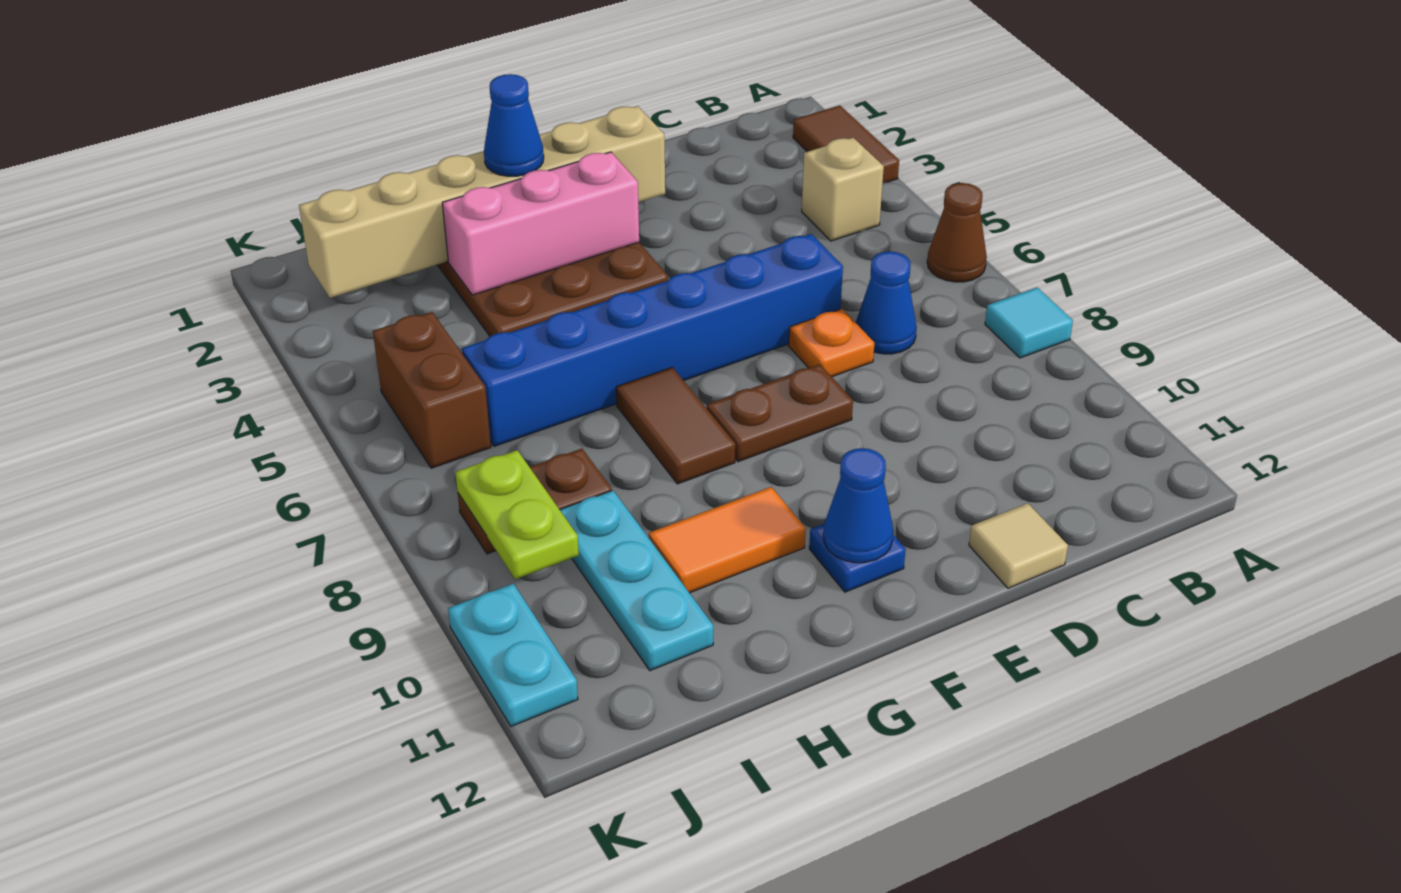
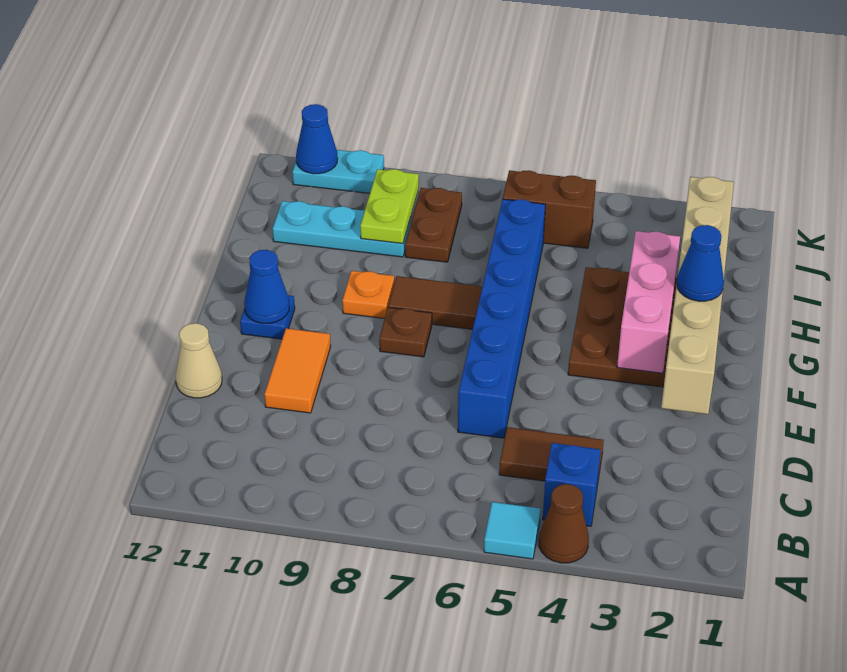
brown 1x2 tile [793,106,899,183] -> brown 1x2 tile moved to [499,427,604,484]
brown 1x1 cone [927,183,987,282] -> brown 1x1 cone moved to [539,484,589,563]
cyan 1x1 tile [985,288,1073,358] -> cyan 1x1 tile moved to [484,502,541,559]
tan 1x1 brick [802,138,884,241] -> blue 1x1 brick [543,443,600,526]
blue 1x1 cone [856,252,917,354] -> blue 1x1 cone moved to [296,104,338,174]
orange 1x1 plate [789,309,874,377] -> orange 1x1 plate moved to [342,271,394,319]
tan 1x1 tile [969,503,1068,588] -> tan 1x1 cone [176,323,222,398]
brown 1x2 plate [707,364,853,462] -> brown 1x1 plate [379,308,432,357]
orange 1x2 tile [649,487,806,593] -> orange 1x2 tile moved to [264,328,331,413]
lime 1x2 plate [455,450,579,579] -> lime 1x2 plate turned to [360,169,419,244]

